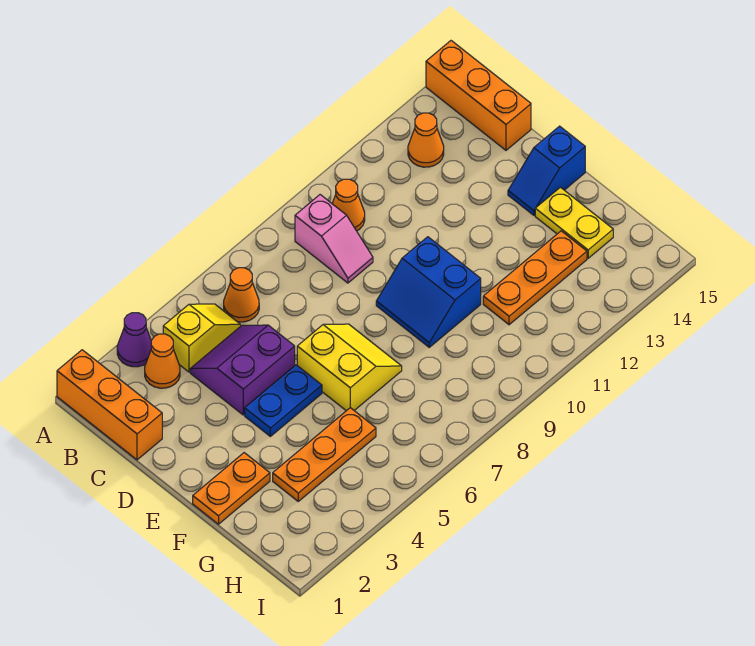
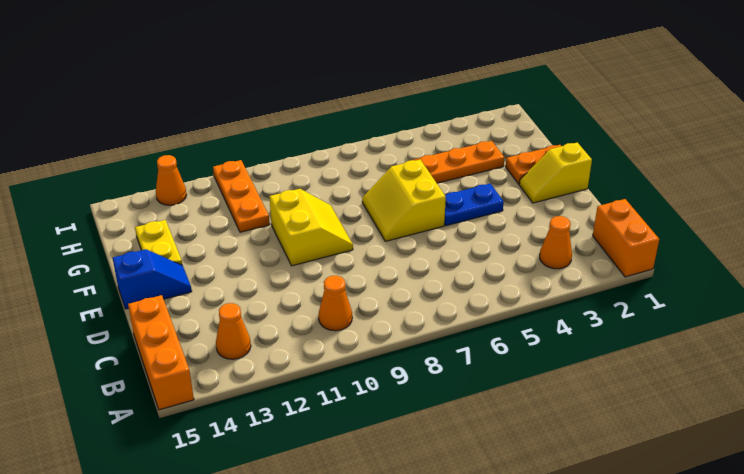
orange 1x3 brick [57,350,162,460] -> orange 1x2 brick [593,199,659,277]
purple 1x1 cone [117,313,151,367] -> none
yellow 1x2 slope [163,304,240,372] -> yellow 1x2 slope moved to [519,142,592,203]
orange 1x1 cone [224,268,259,322] -> orange 1x1 cone moved to [156,155,186,205]
pink 1x2 slope [295,195,373,283] -> none
purple 2x2 slope [190,325,295,415] -> none
blue 2x2 slope [376,237,481,347] -> yellow 2x2 slope [269,189,353,266]
orange 1x3 plate [483,231,587,325] -> orange 1x3 plate turned to [213,160,270,232]

